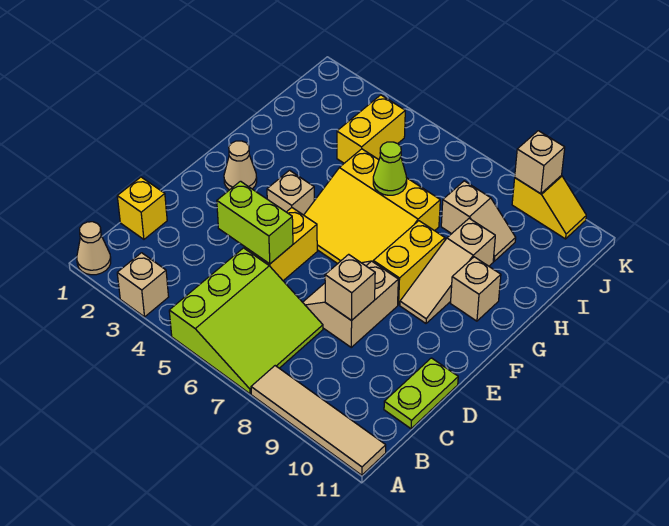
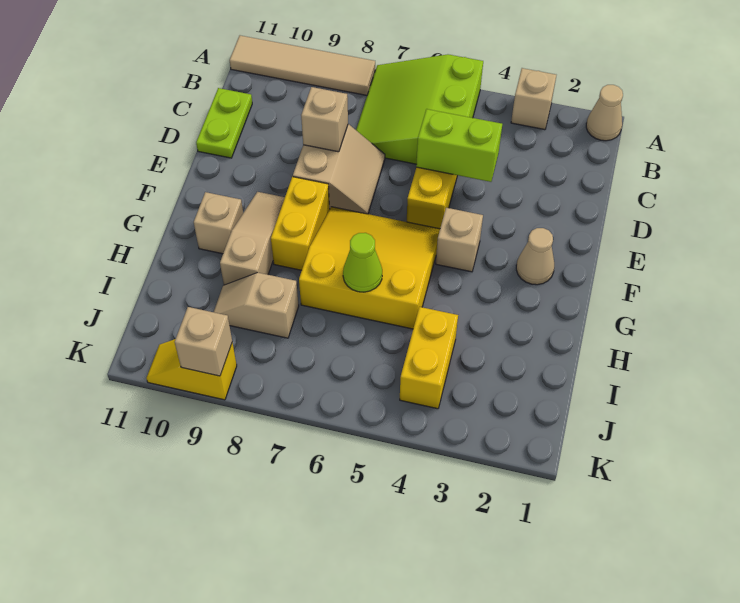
yellow 1x1 brick [117,177,167,239] -> none

